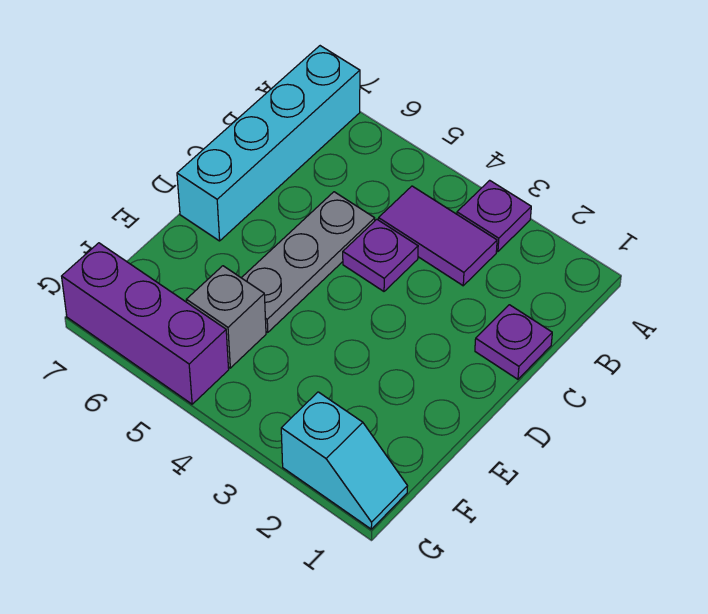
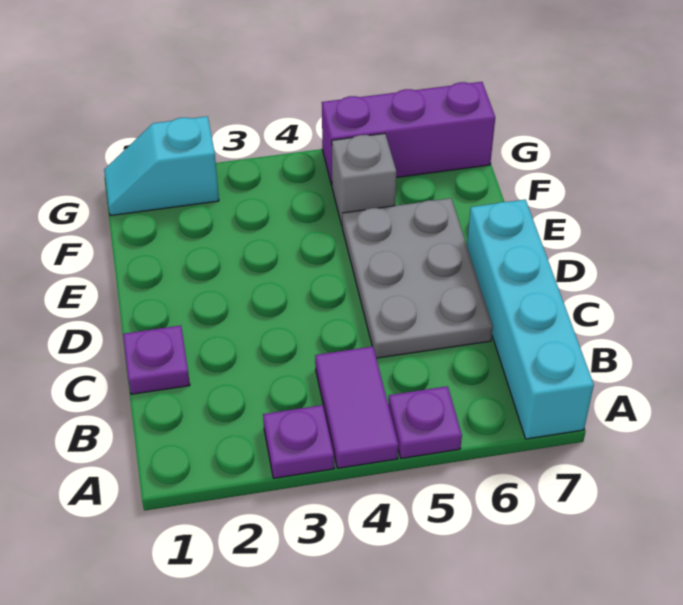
purple 1x2 tile [378,186,497,286] -> purple 1x2 tile turned to [315,346,398,468]
purple 1x1 plate [343,219,418,291] -> purple 1x1 plate moved to [388,386,462,458]
grey 1x3 plate [242,192,375,332] -> grey 2x3 plate [342,198,493,358]

